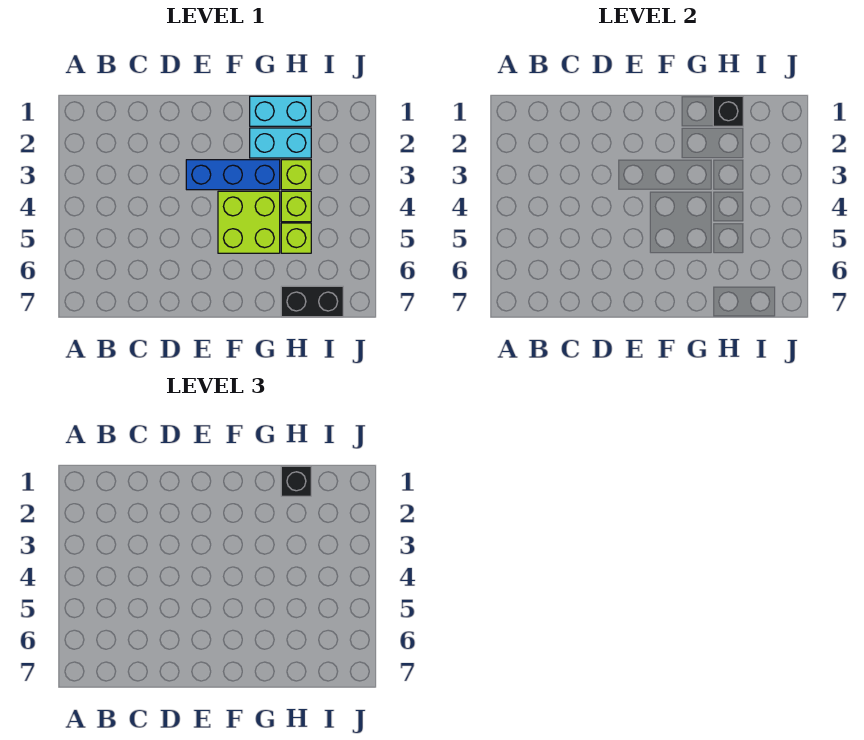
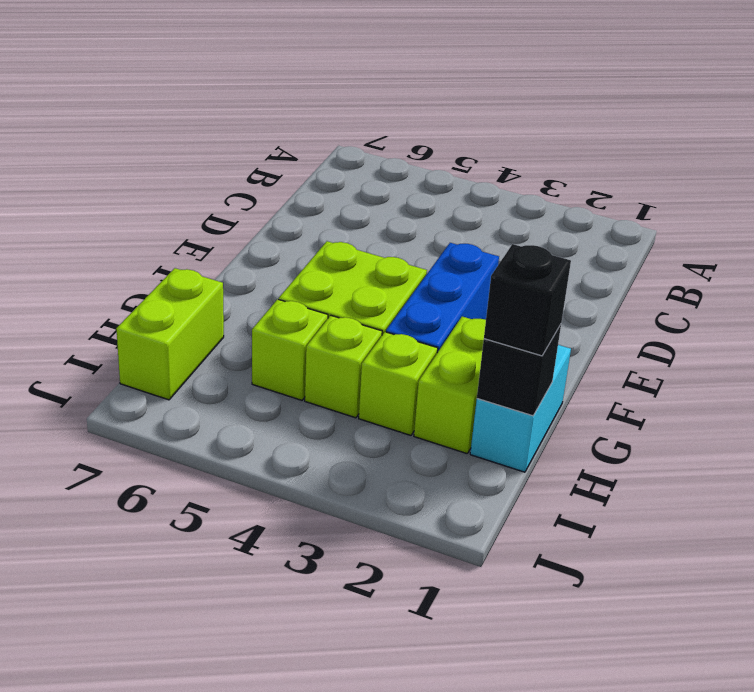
cyan 1x2 brick [250,128,311,158] -> lime 1x2 brick [414,317,486,454]
black 1x2 brick [281,286,343,317] -> lime 1x2 brick [116,268,224,400]

